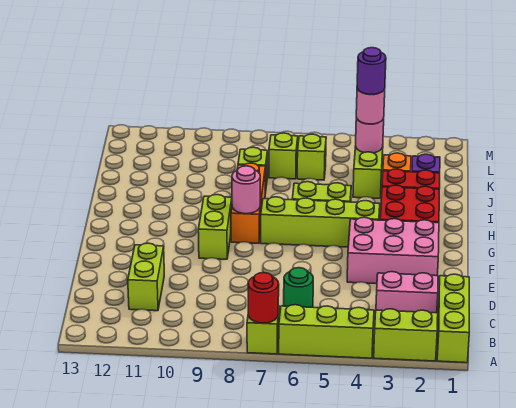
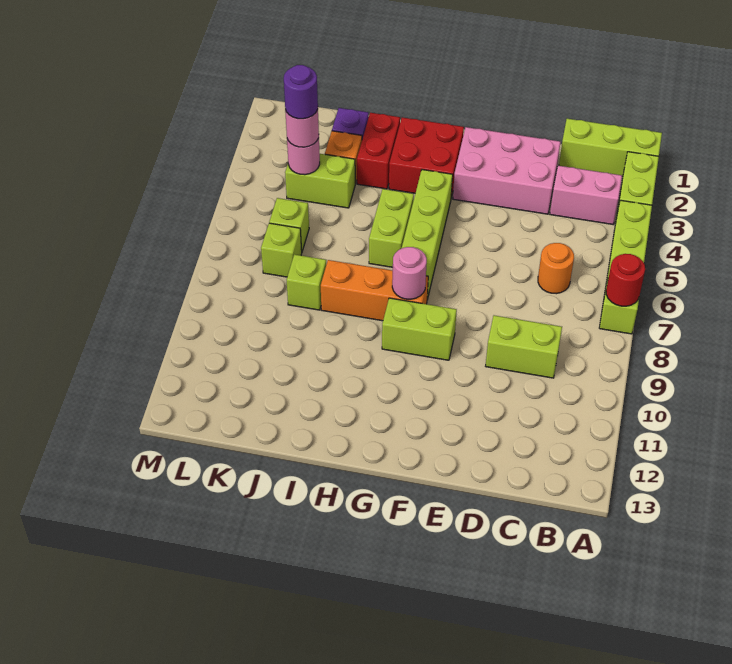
pink 1x2 brick [376,272,438,313] -> pink 1x2 brick turned to [550,166,622,224]
green 1x1 round brick [284,268,313,307] -> orange 1x1 round brick [538,243,574,294]
lime 1x2 brick [128,243,164,311] -> lime 1x2 brick moved to [486,315,562,378]
pink 2x3 brick [347,217,439,284] -> pink 2x3 brick turned to [453,127,560,214]

